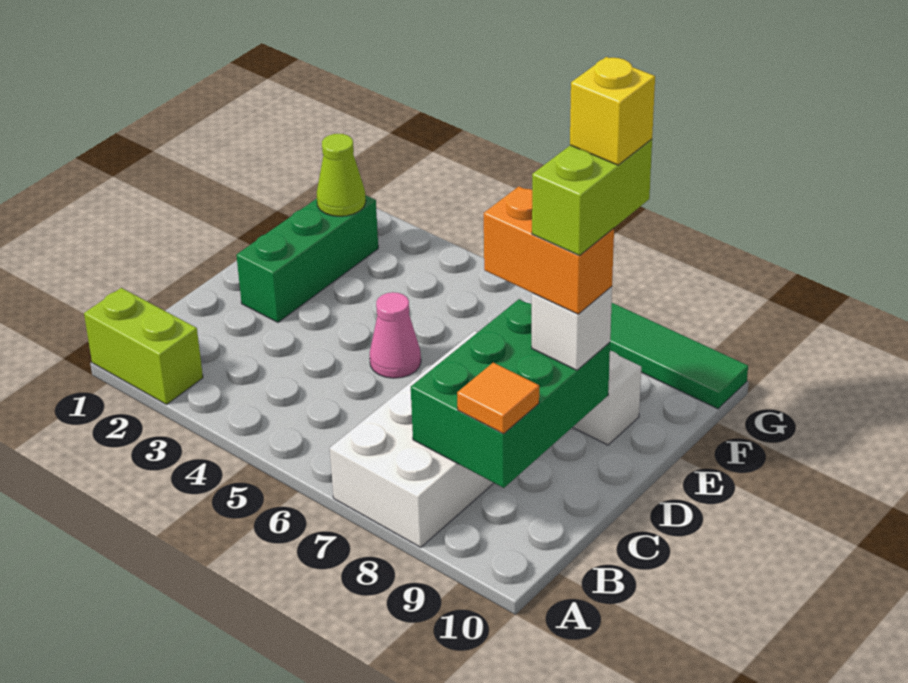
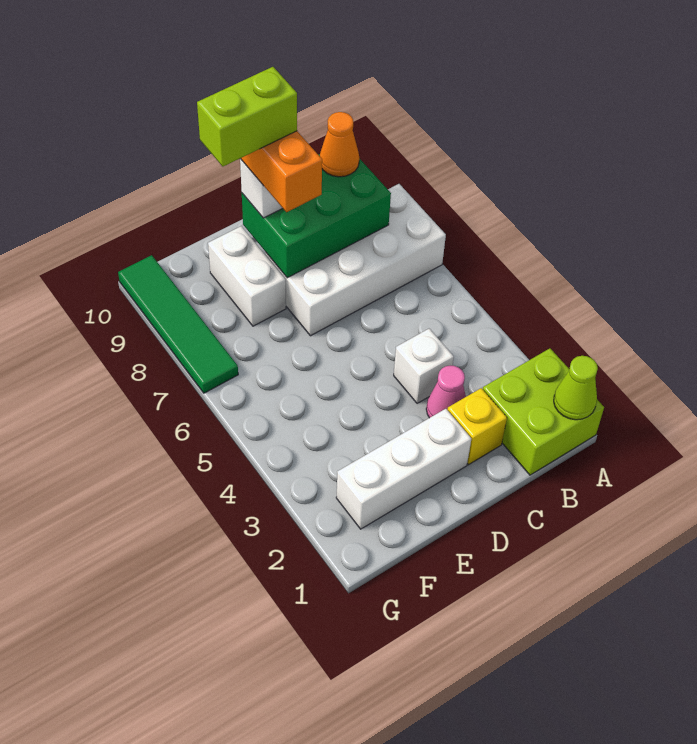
lime 1x2 brick [84,288,203,404] -> lime 2x2 brick [483,348,604,475]
orange 1x1 tile [457,363,539,434] -> orange 1x1 cone [320,112,359,177]
none -> white 1x1 brick [394,329,454,403]
green 1x3 brick [236,195,378,322] -> white 1x3 brick [336,409,471,529]
pink 1x1 cone [370,292,421,378] -> pink 1x1 cone moved to [426,366,466,418]
yellow 1x1 brick [570,57,655,165] -> yellow 1x1 brick moved to [447,388,507,465]
lime 1x1 cone [317,134,366,216] -> lime 1x1 cone moved to [554,356,598,420]

